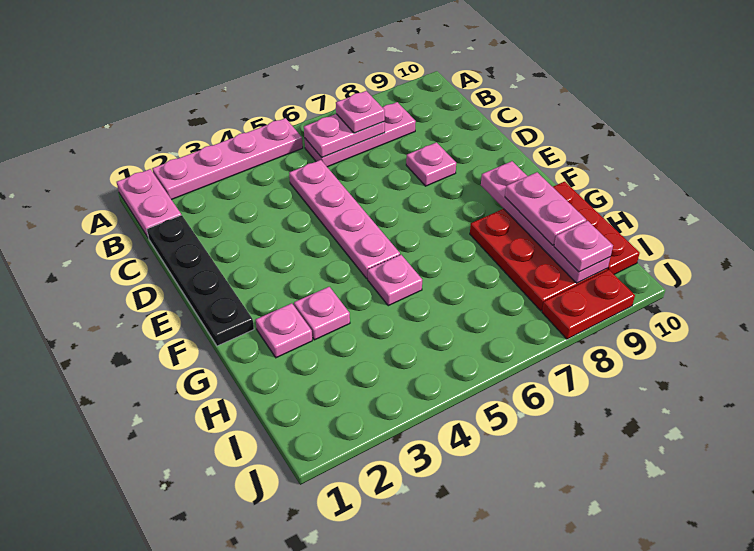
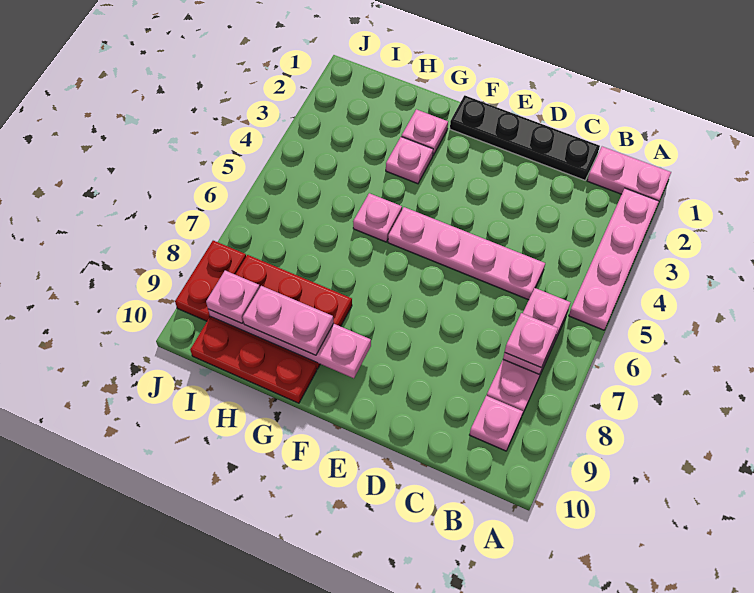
pink 1x1 plate [406,142,456,186] -> pink 1x1 plate moved to [470,396,523,451]

